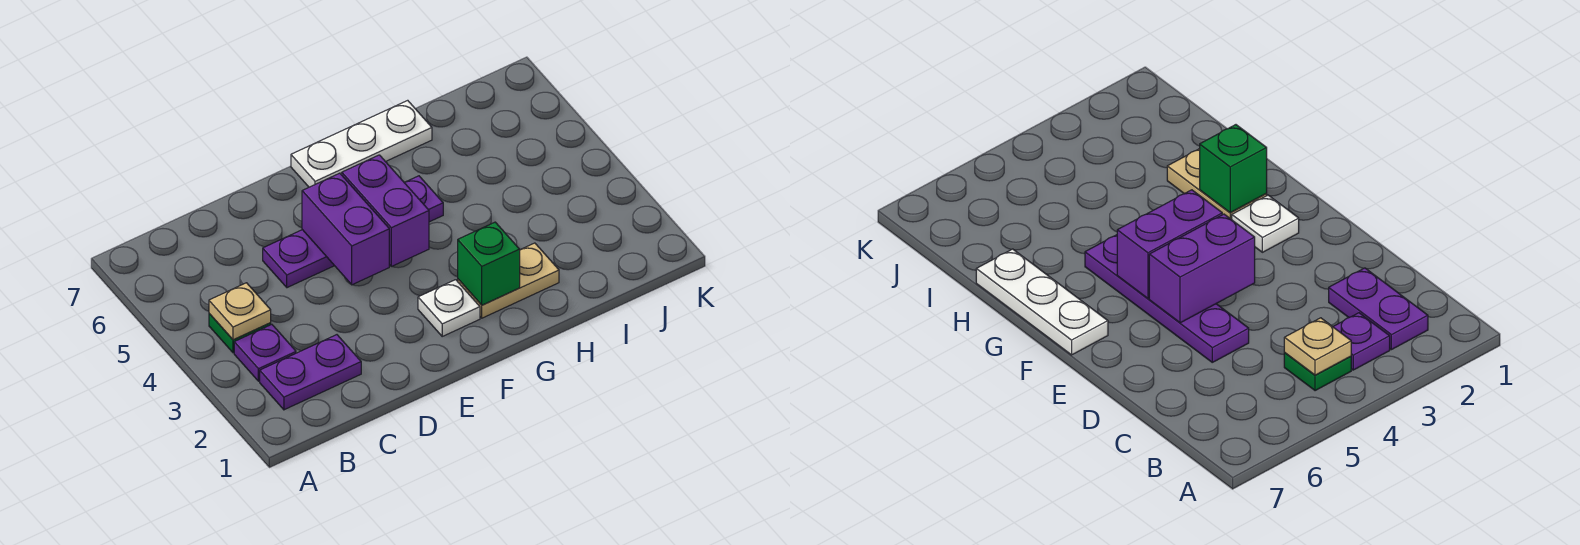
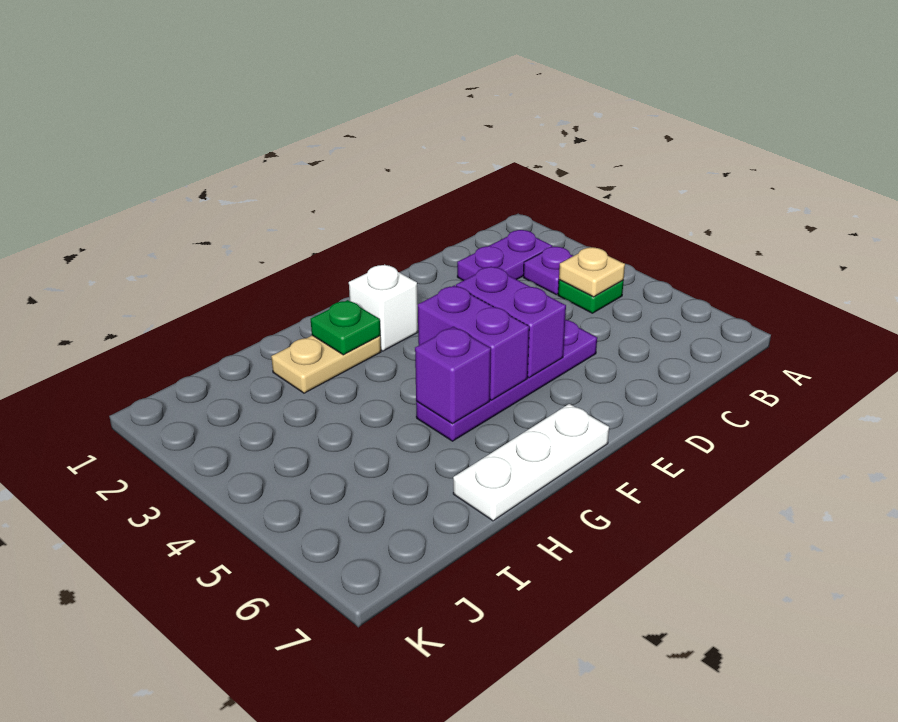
white 1x1 plate [418,280,480,336] -> white 1x1 brick [349,265,418,351]
green 1x1 brick [458,222,520,305] -> green 1x1 plate [311,300,380,355]
none -> purple 1x1 brick [415,327,491,424]

